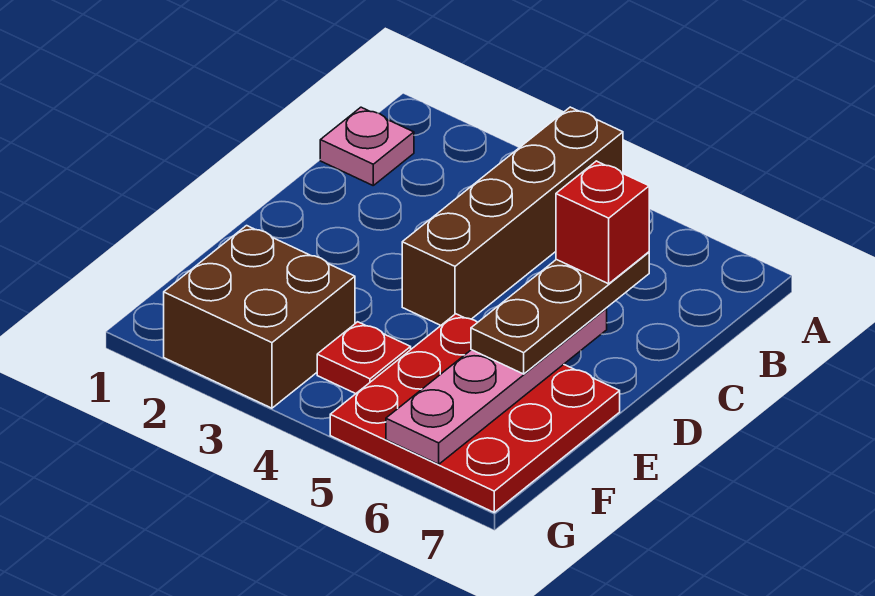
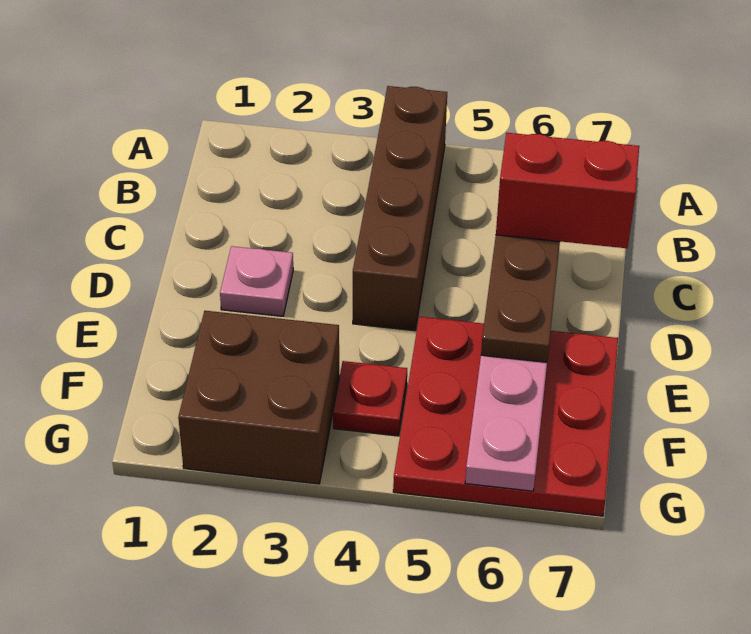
pink 1x1 plate [320,107,414,185] -> pink 1x1 plate moved to [220,246,293,316]
red 1x1 brick [556,161,649,284] -> red 1x2 brick [496,133,639,248]

